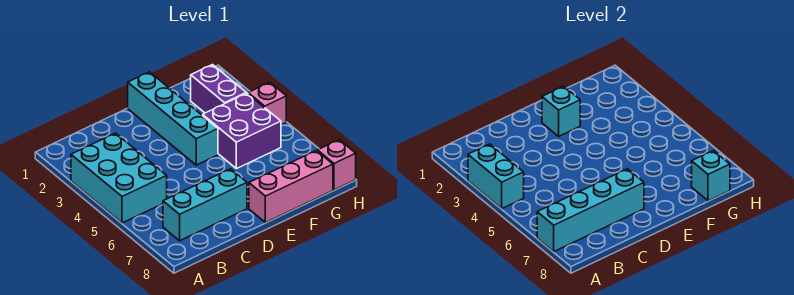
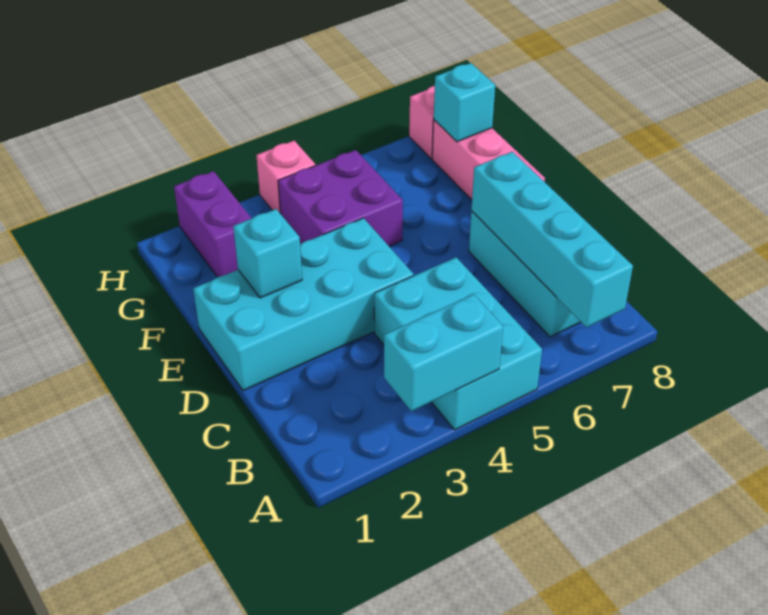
cyan 2x3 brick [71,133,167,223] -> cyan 2x3 brick turned to [374,257,542,430]
cyan 1x4 brick [128,72,218,165] -> cyan 2x4 brick [193,218,414,391]
purple 1x2 brick [191,65,246,113] -> purple 1x2 brick turned to [174,171,252,277]

